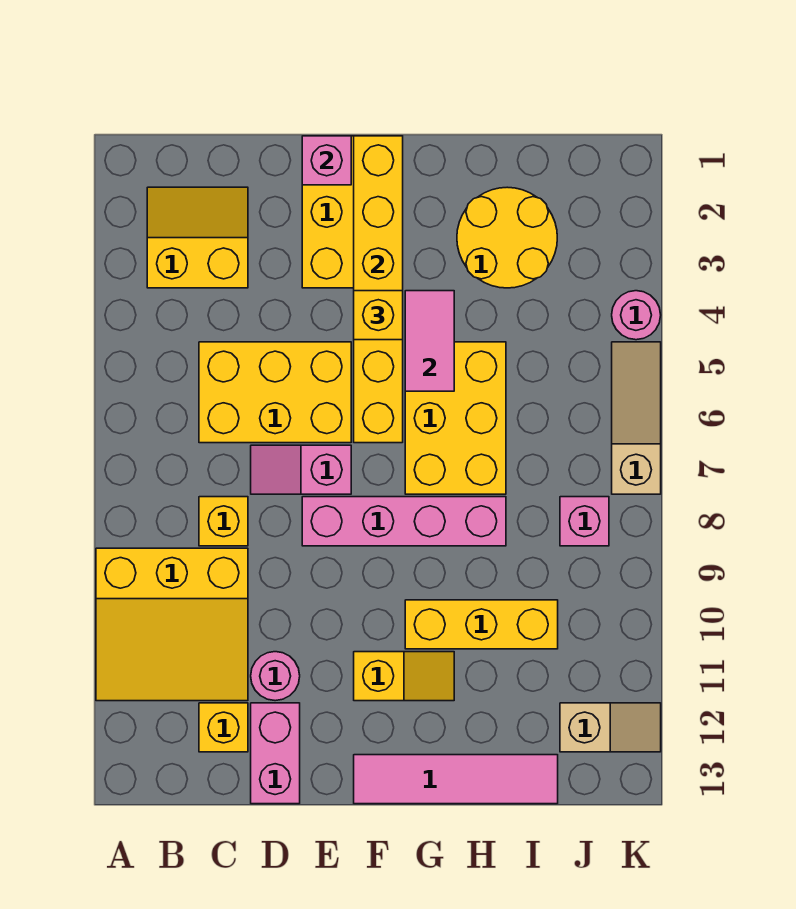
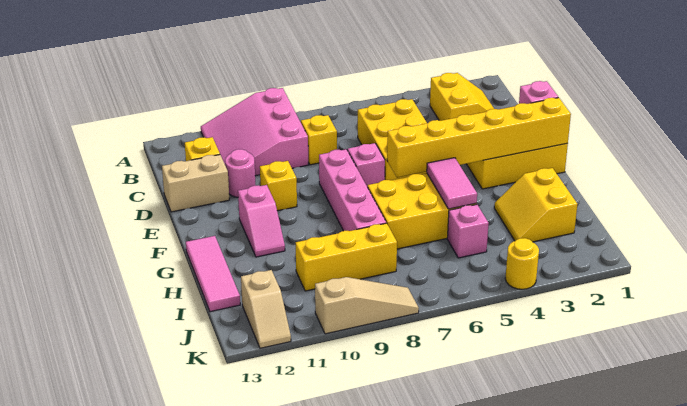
yellow 3x3 slope [96,548,248,701] -> pink 3x3 slope [201,88,308,176]
pink 1x2 brick [251,703,300,804] -> tan 1x2 brick [162,155,229,212]
yellow 1x1 brick [354,291,403,340] -> yellow 1x1 brick moved to [260,161,297,211]
yellow 1x2 slope [354,652,454,701] -> pink 1x2 slope [238,185,285,257]
pink 1x4 tile [354,755,558,804] -> pink 1x3 tile [186,236,240,312]
pink 1x2 tile [405,291,454,391] -> pink 1x2 tile turned to [427,158,477,209]
yellow 1x3 brick [405,600,558,649] -> yellow 1x3 brick turned to [296,223,397,291]
yellow 2x2 round brick [457,187,557,288] -> yellow 2x2 slope [494,168,577,242]
pink 1x1 brick [560,497,609,546] -> pink 1x1 brick moved to [447,205,489,258]
pink 1x1 round brick [612,291,661,340] -> yellow 1x1 round brick [505,238,539,289]
tan 1x3 slope [612,342,661,494] -> tan 1x3 slope moved to [315,277,419,334]

